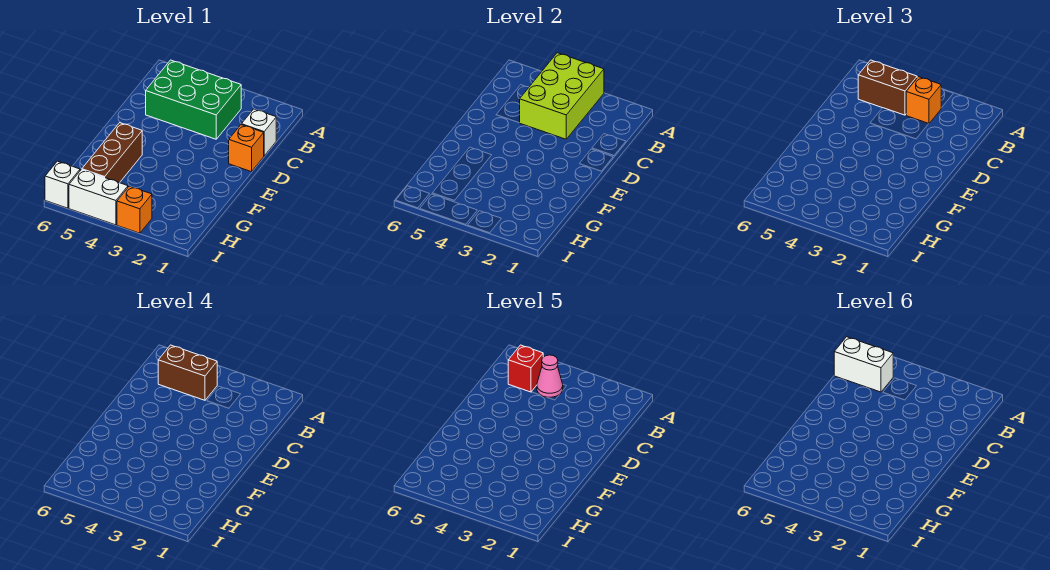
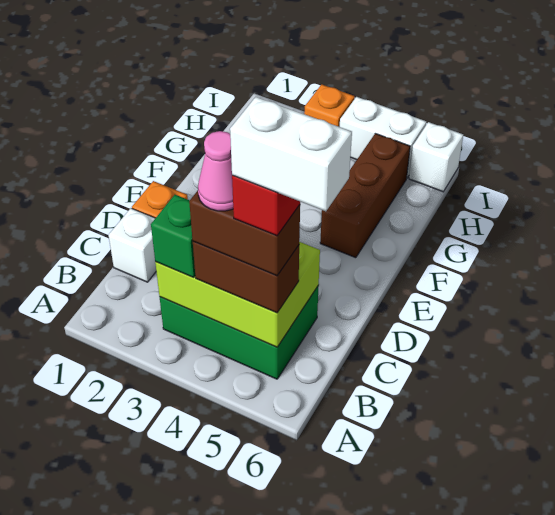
lime 2x3 brick [520,53,604,139] -> lime 2x3 brick turned to [155,242,320,347]
orange 1x1 brick [906,77,941,124] -> green 1x1 brick [151,195,195,277]

